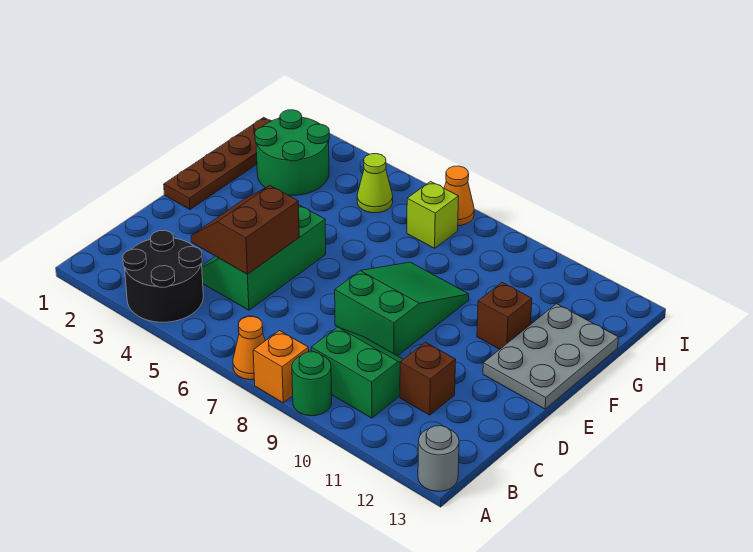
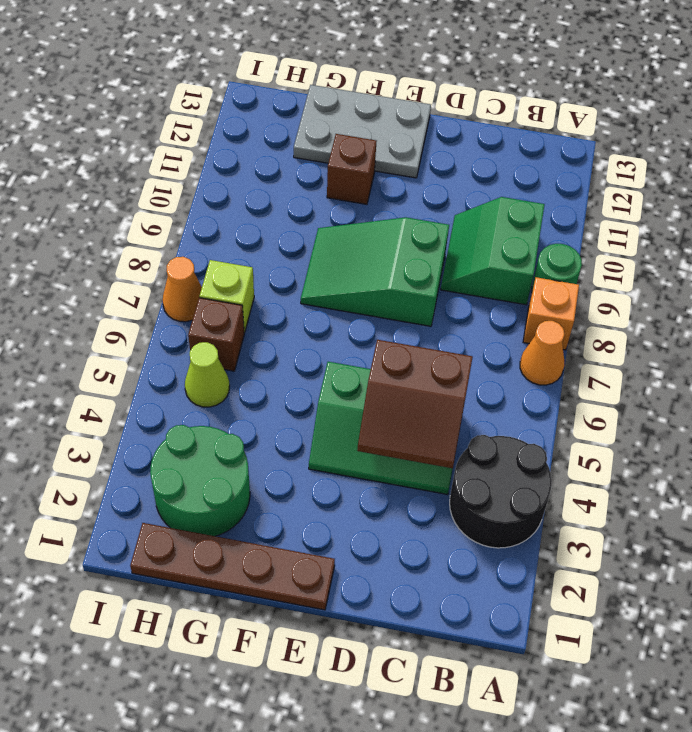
grey 1x1 round brick [418,426,459,491] -> none
brown 1x1 brick [400,342,456,415] -> brown 1x1 brick moved to [188,298,244,371]

